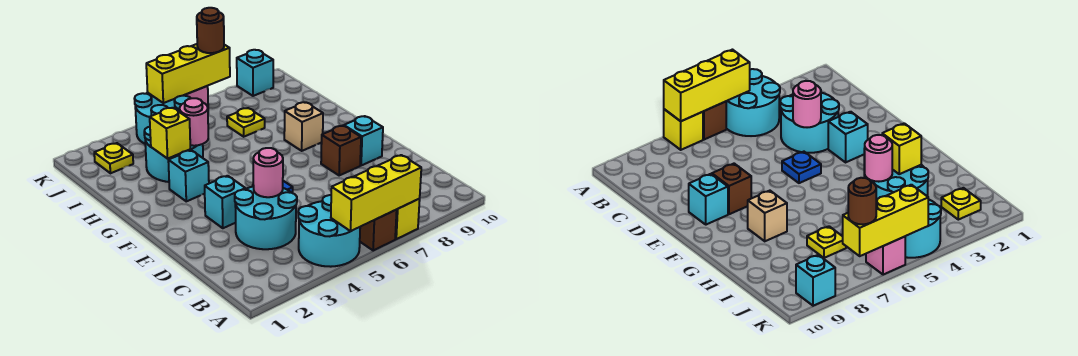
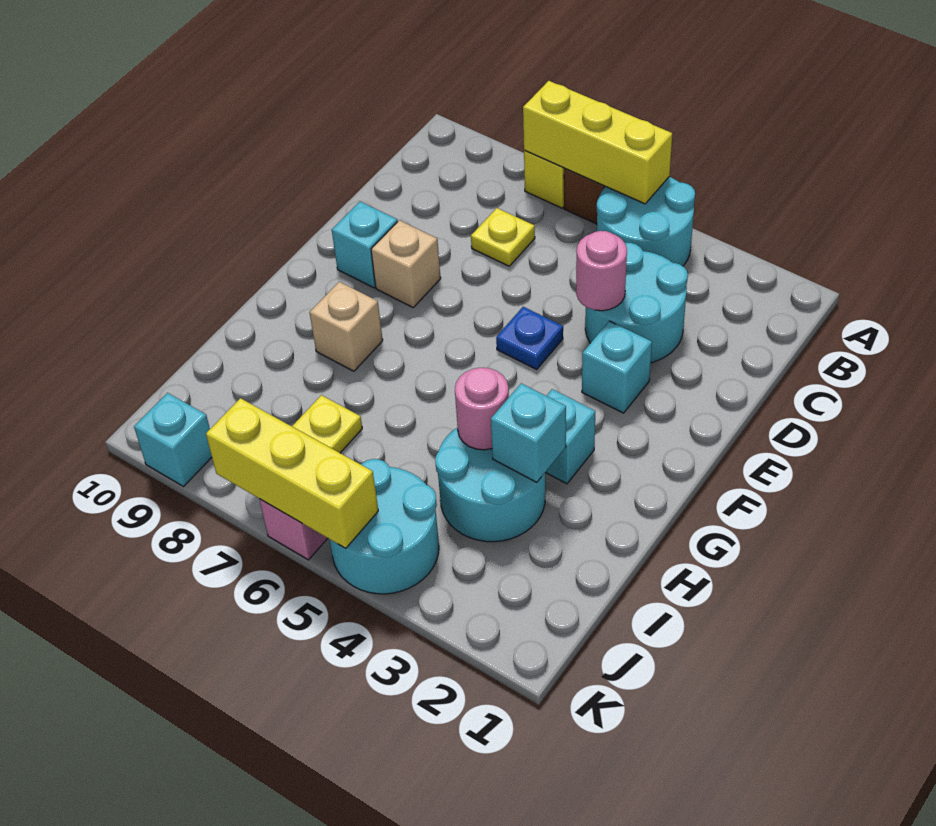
brown 1x1 brick [321,126,361,176] -> tan 1x1 brick [371,220,441,307]
yellow 1x1 brick [150,108,190,159] -> cyan 1x1 brick [491,383,566,482]
yellow 1x1 plate [94,143,133,173] -> yellow 1x1 plate moved to [471,208,535,266]
brown 1x1 round brick [197,8,224,53] -> none

